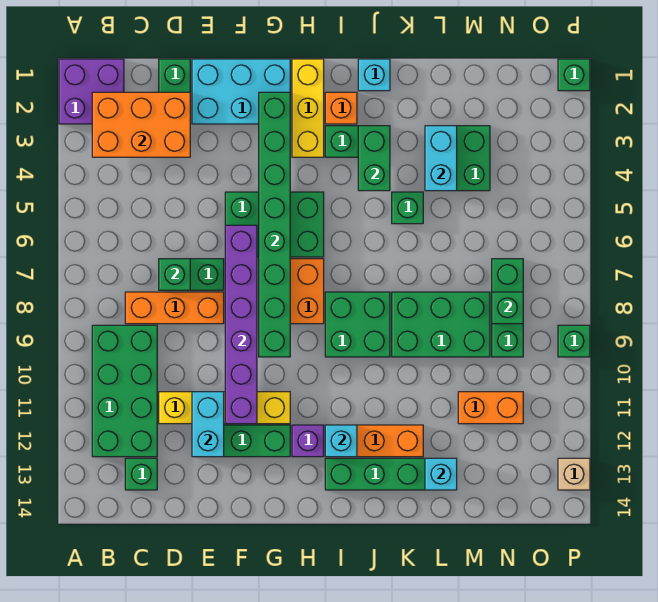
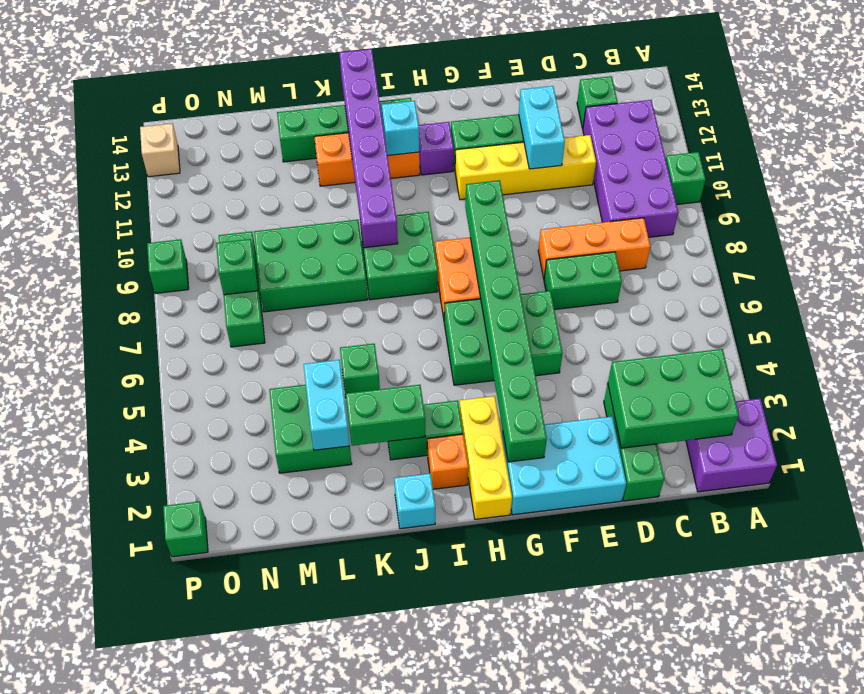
orange 2x3 brick [92,92,190,157] -> green 2x3 brick [608,349,739,448]
green 2x4 brick [92,325,157,457] -> purple 2x4 brick [583,100,678,237]
green 1x1 brick [159,259,190,290] -> green 1x1 brick moved to [666,152,706,205]
purple 1x6 brick [225,225,257,424] -> purple 1x6 brick moved to [339,49,398,248]
green 1x2 brick [358,126,390,191] -> green 1x2 brick turned to [346,385,425,446]
cyan 1x1 brick [425,458,457,490] -> none
orange 1x2 brick [458,392,523,424] -> none

